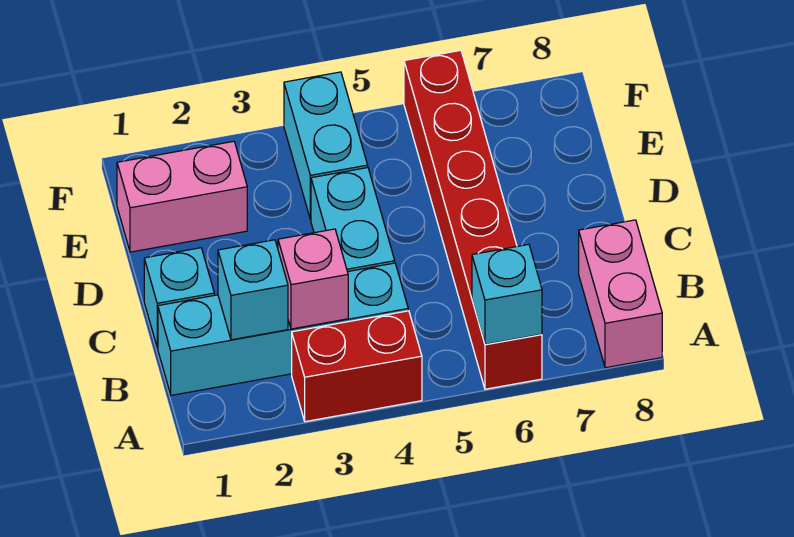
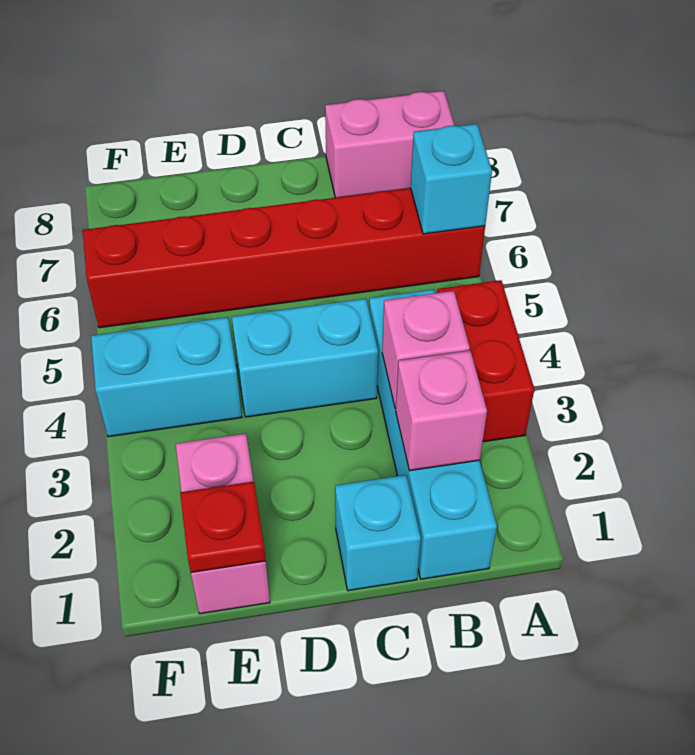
cyan 1x1 brick [218,240,288,340] -> pink 1x1 brick [396,350,487,471]
none -> red 1x1 plate [180,481,266,572]

